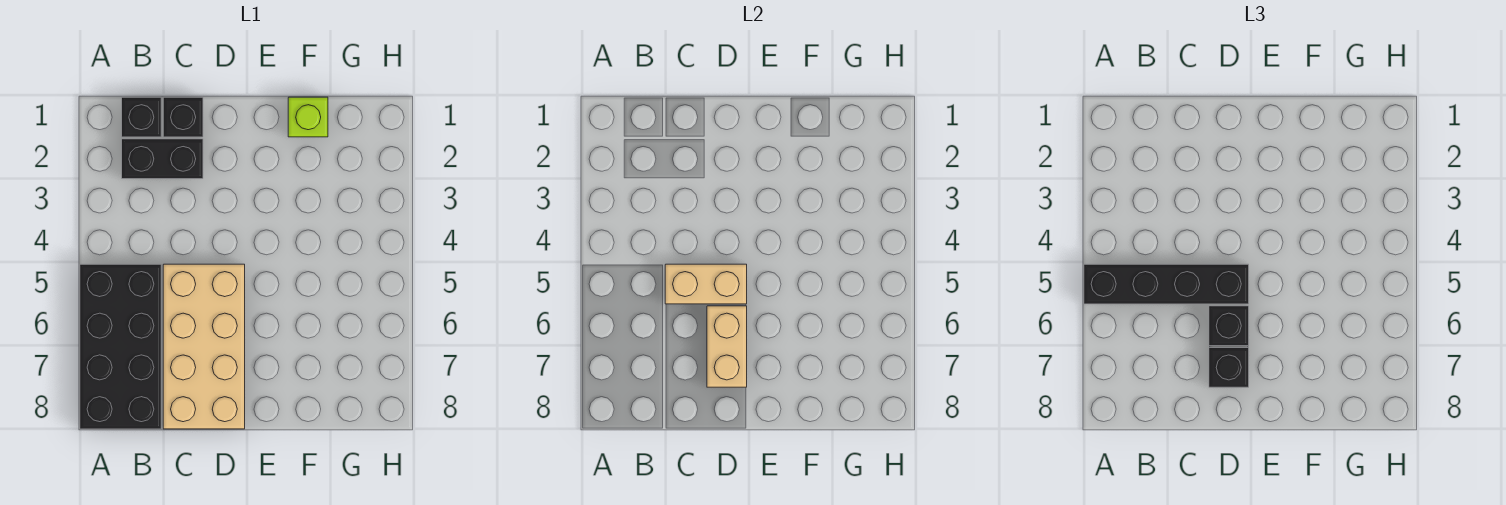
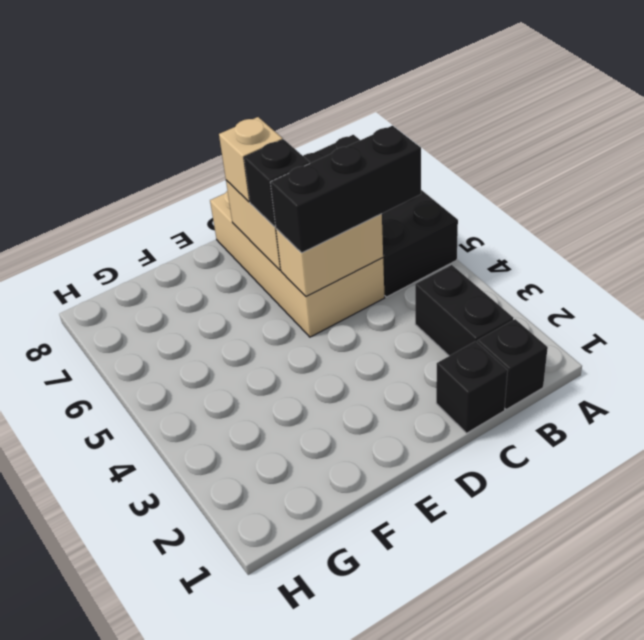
black 1x4 brick [1084,264,1249,304] -> black 1x3 brick [270,126,421,253]
black 1x2 brick [122,139,203,179] -> black 1x2 brick turned to [415,265,513,356]
black 1x1 brick [1209,348,1249,387] -> tan 1x1 brick [219,117,283,202]
lime 1x1 brick [288,97,328,137] -> none

